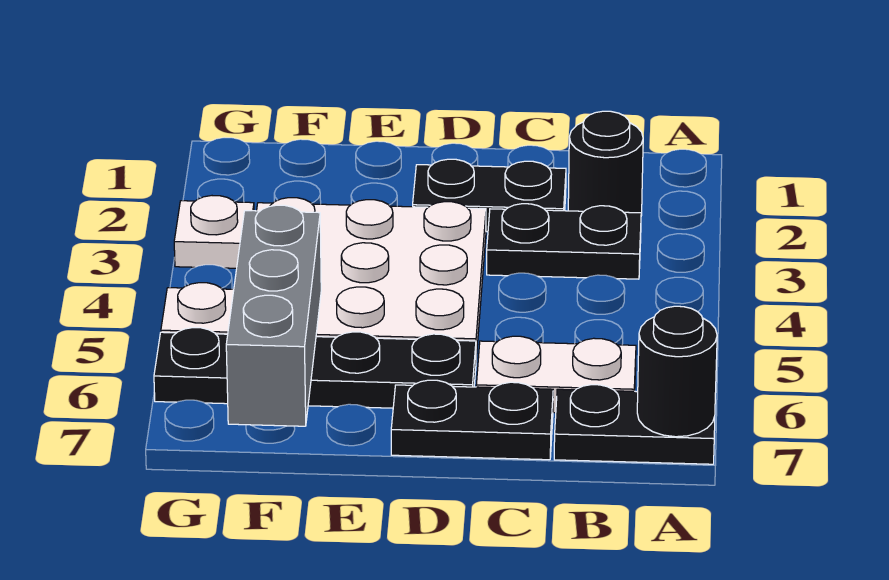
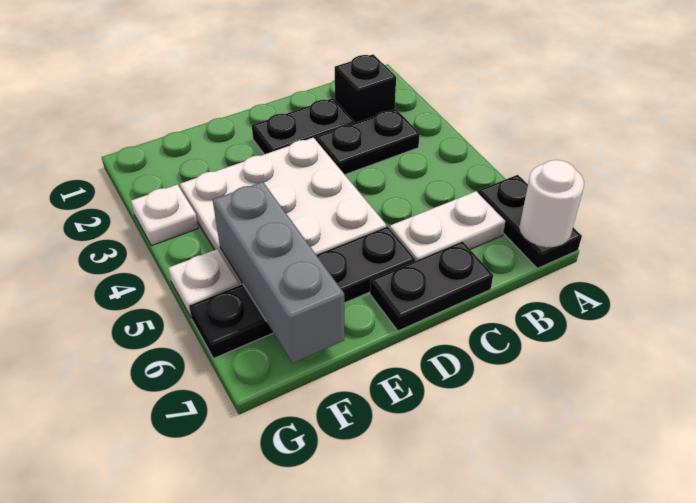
black 1x2 plate [554,385,715,464] -> black 1x2 plate turned to [478,175,582,268]
black 1x1 round brick [637,306,717,437] -> white 1x1 round brick [520,160,584,247]
black 1x1 round brick [568,111,643,215] -> black 1x1 brick [335,54,396,123]

